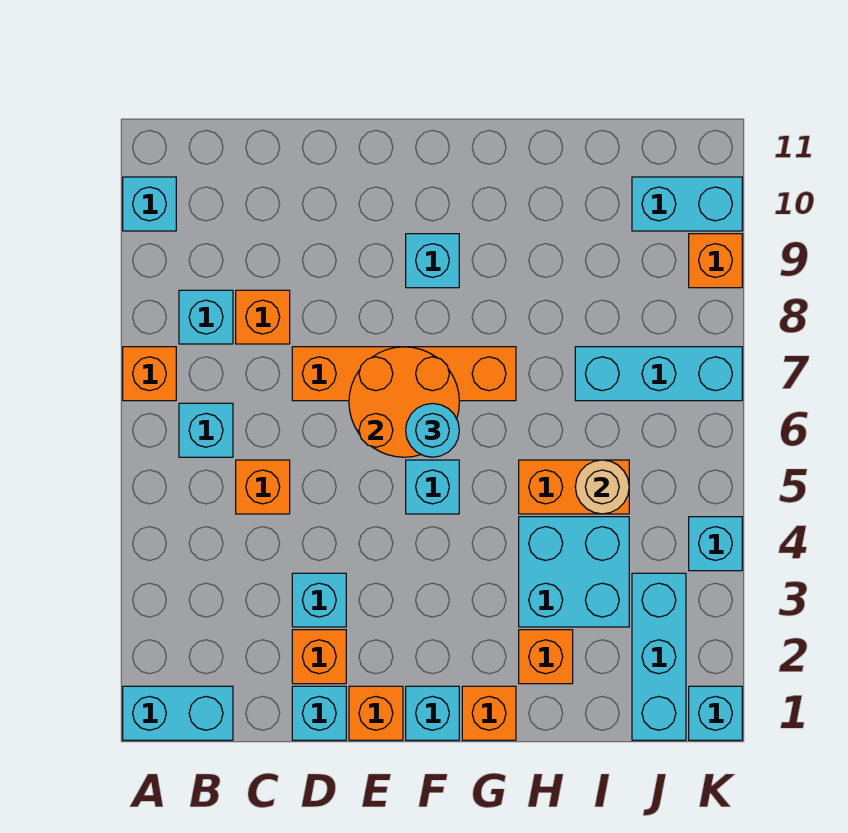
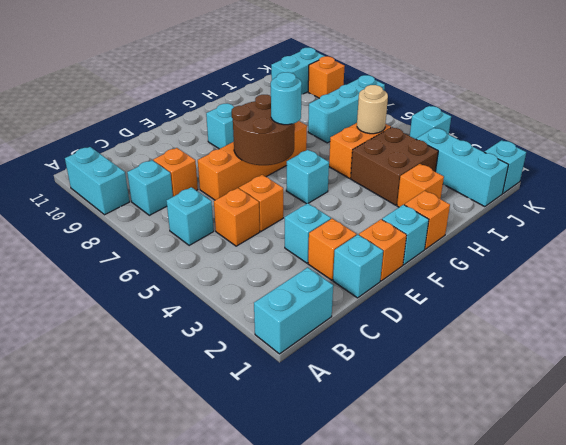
orange 1x1 brick [123,347,176,401] -> orange 1x1 brick moved to [239,175,283,231]
cyan 1x1 brick [123,177,176,231] -> cyan 1x2 brick [65,147,129,215]
orange 2x2 round brick [349,347,459,457] -> brown 2x2 round brick [232,95,295,165]
cyan 2x2 brick [519,517,629,627] -> brown 2x2 brick [351,127,438,205]

